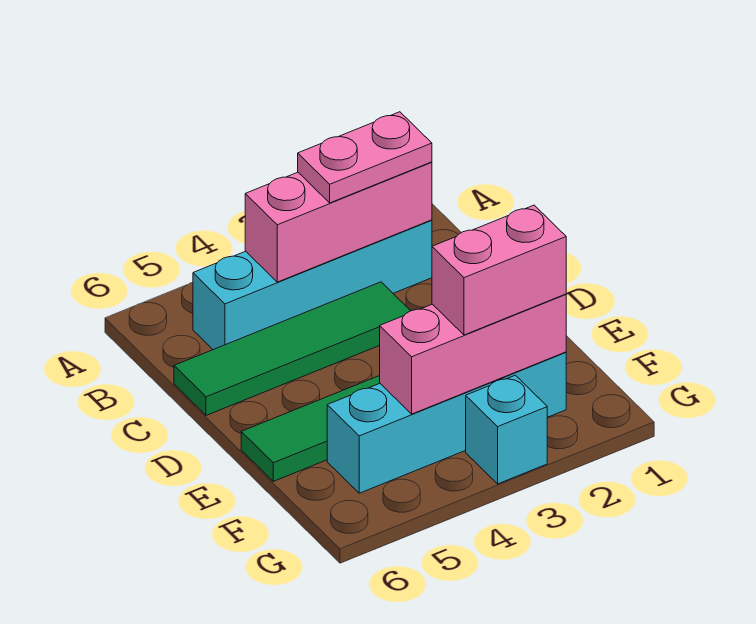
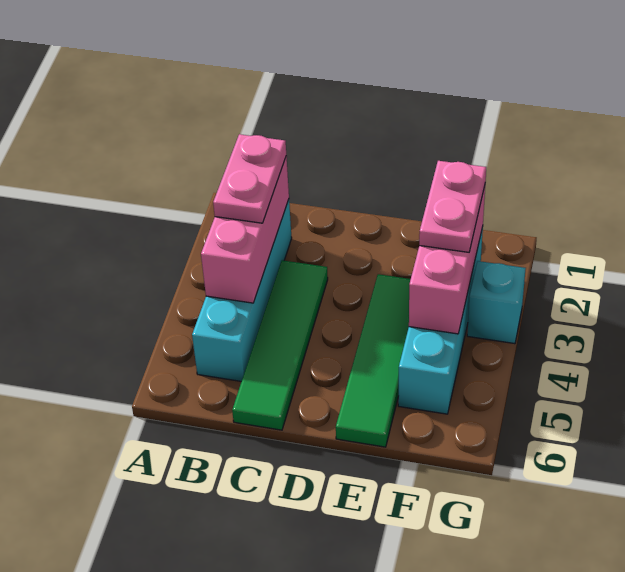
pink 1x2 brick [432,205,566,335] -> pink 1x2 plate [419,161,486,252]

